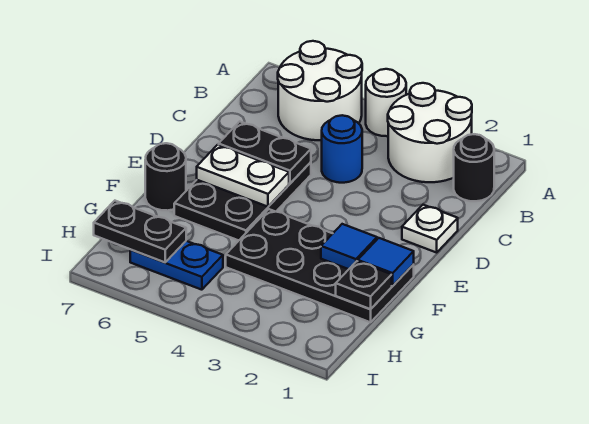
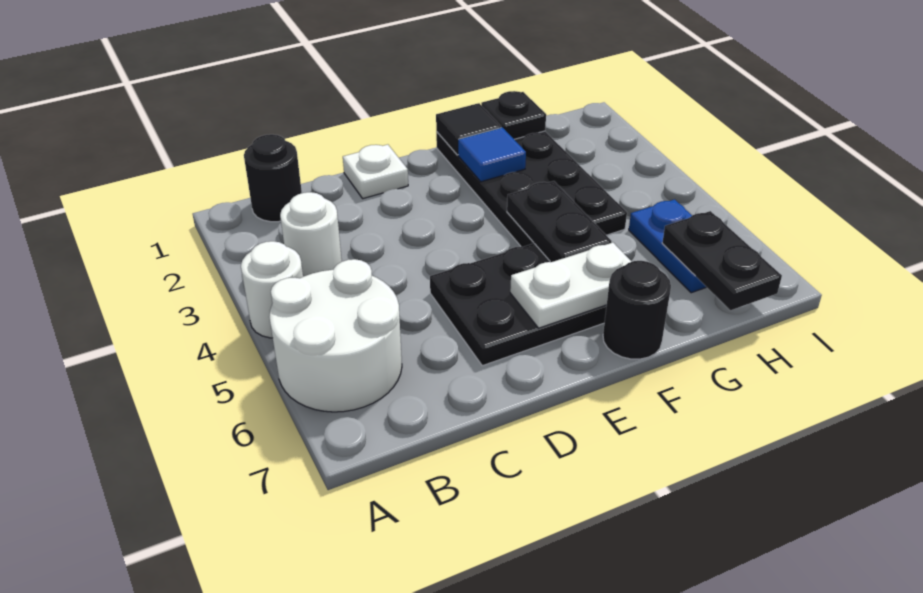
white 2x2 round brick [388,83,472,182] -> white 1x1 round brick [280,192,342,277]
blue 1x1 round brick [322,115,362,183] -> none
black 1x2 plate [219,121,311,183] -> black 1x2 plate moved to [507,181,612,262]
white 1x2 plate [197,145,289,207] -> white 1x2 plate turned to [510,243,632,328]
blue 1x1 tile [358,238,414,286] -> black 1x1 tile [436,103,501,155]

